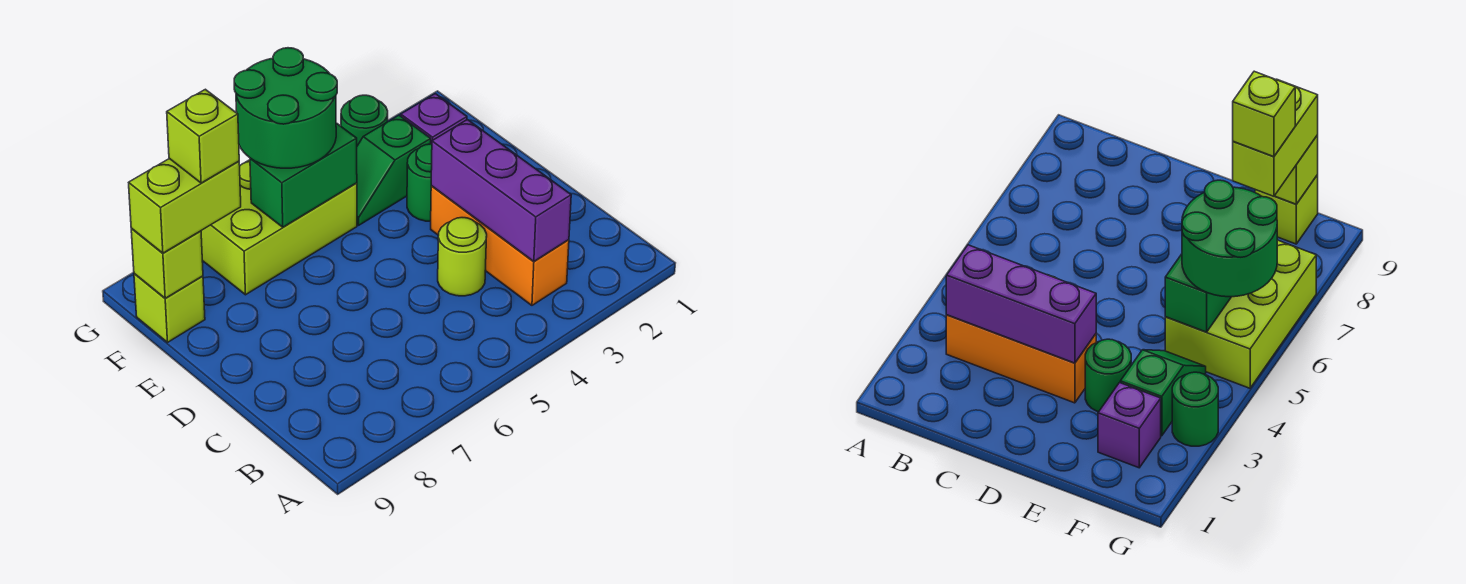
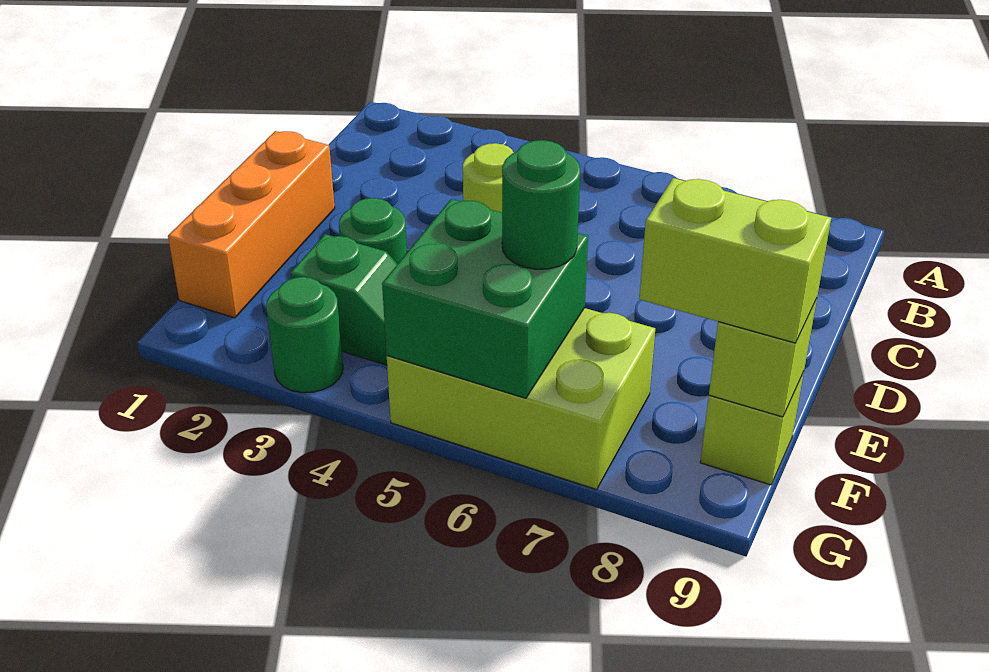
orange 1x3 brick [431,186,569,305] -> orange 1x3 brick moved to [168,131,335,318]
purple 1x3 brick [431,120,571,261] -> none
purple 1x1 brick [401,94,467,144] -> none
green 1x2 brick [250,123,357,227] -> green 2x2 brick [382,199,588,398]
green 2x2 round brick [234,48,337,168] -> green 1x1 round brick [502,140,580,269]
lime 1x1 brick [167,89,239,183] -> none

